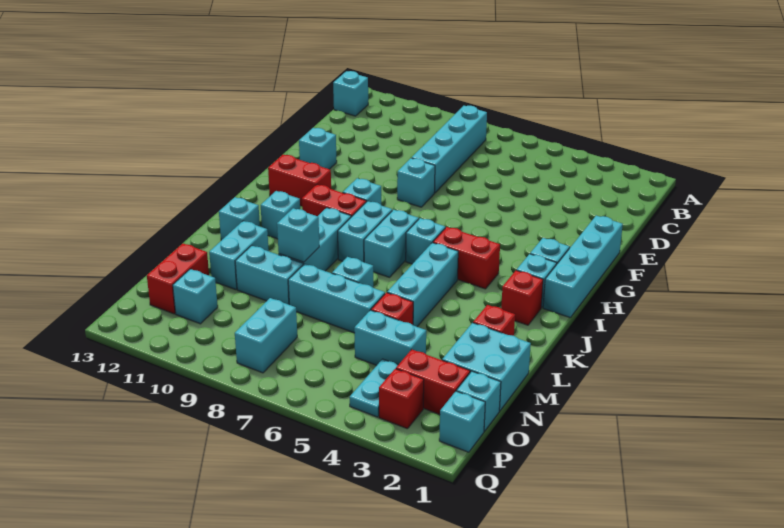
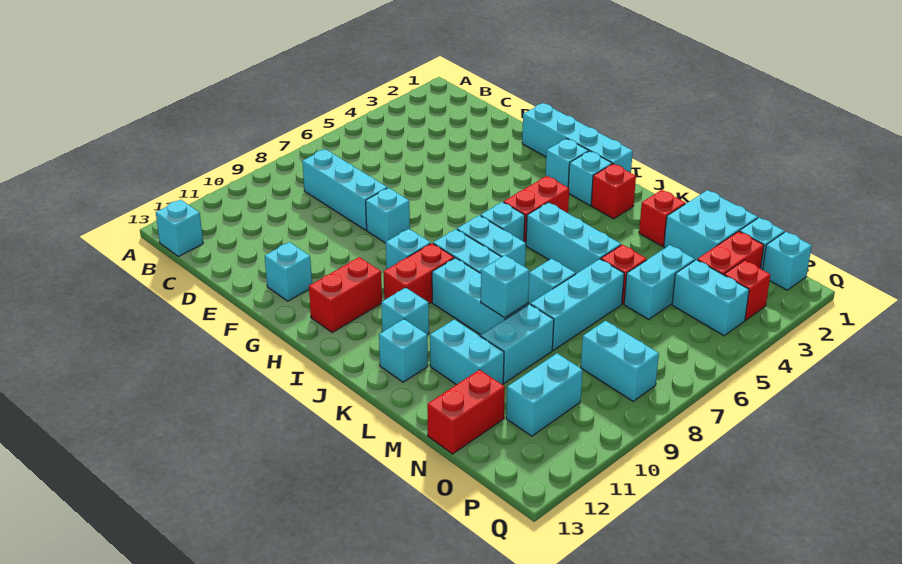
cyan 1x4 brick [412,106,487,193] -> cyan 1x3 brick [302,149,387,230]
red 1x2 brick [147,244,209,314] -> red 1x2 brick turned to [427,370,505,454]
cyan 1x2 plate [350,359,398,417] -> cyan 1x2 brick [672,260,749,336]
cyan 1x1 brick [173,269,218,324] -> cyan 1x2 brick [506,353,583,436]

